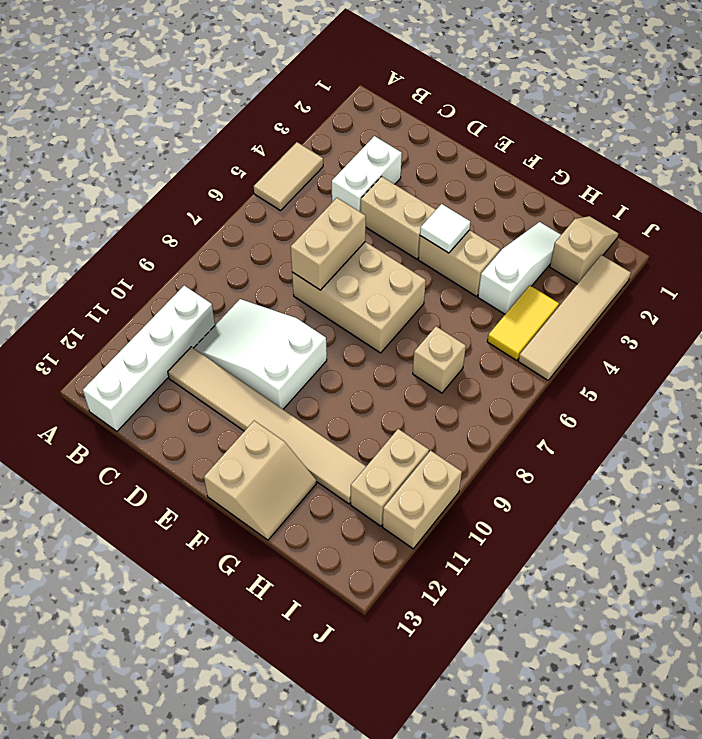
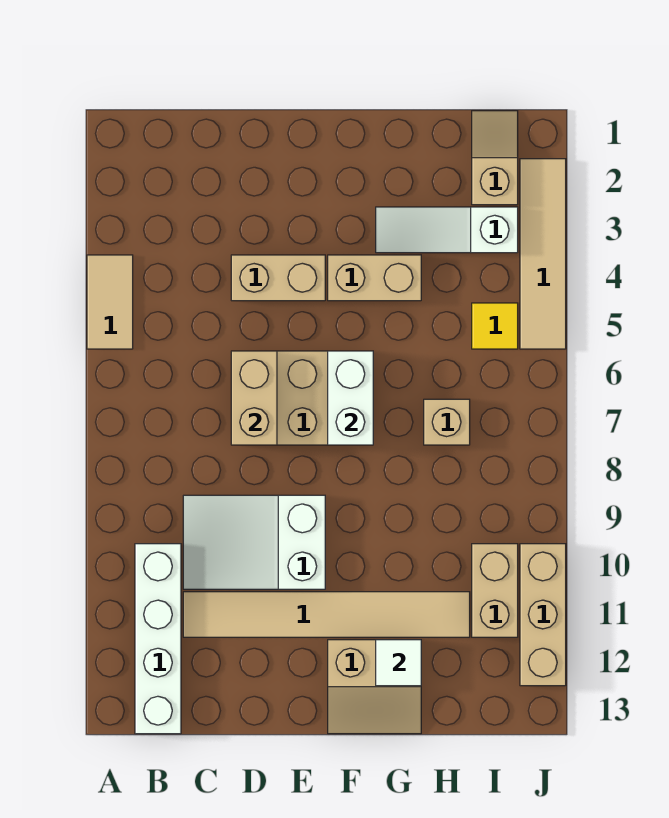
white 1x2 brick [332,136,402,212] -> white 1x2 brick moved to [328,351,373,445]
white 1x1 tile [420,204,470,253] -> white 1x1 tile moved to [376,640,421,686]
tan 2x2 slope [204,421,316,540] -> tan 2x2 slope turned to [328,640,421,734]
white 1x3 slope [478,222,561,314] -> white 1x3 slope turned to [376,207,518,253]
yellow 1x2 tile [487,285,559,361] -> yellow 1x1 tile [472,303,518,349]
tan 1x2 brick [383,451,462,549] -> tan 1x3 brick [520,544,566,686]

